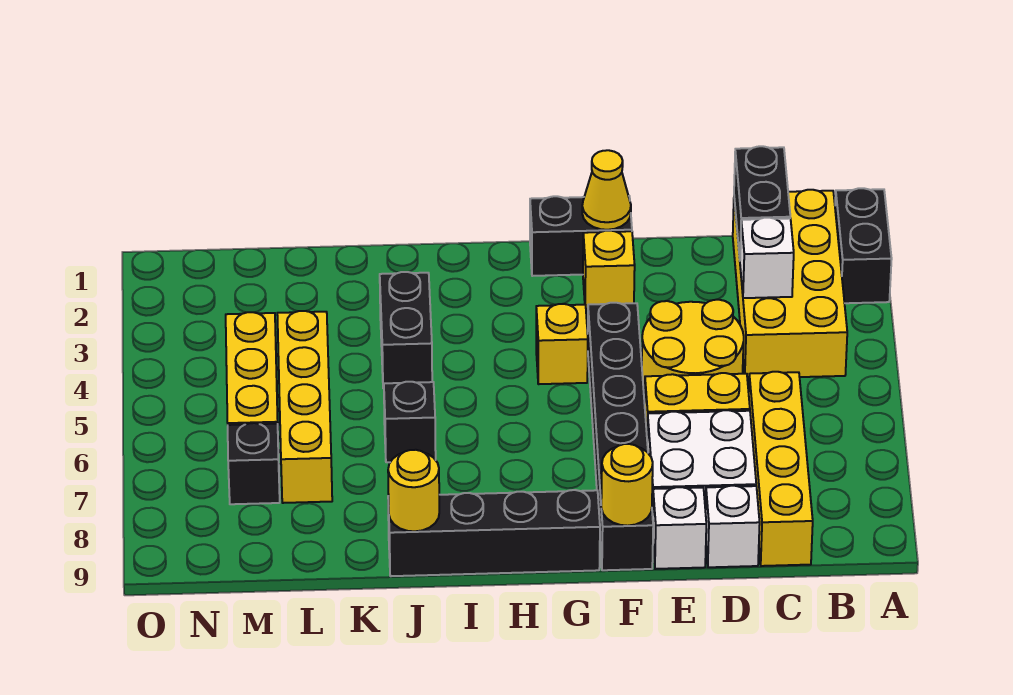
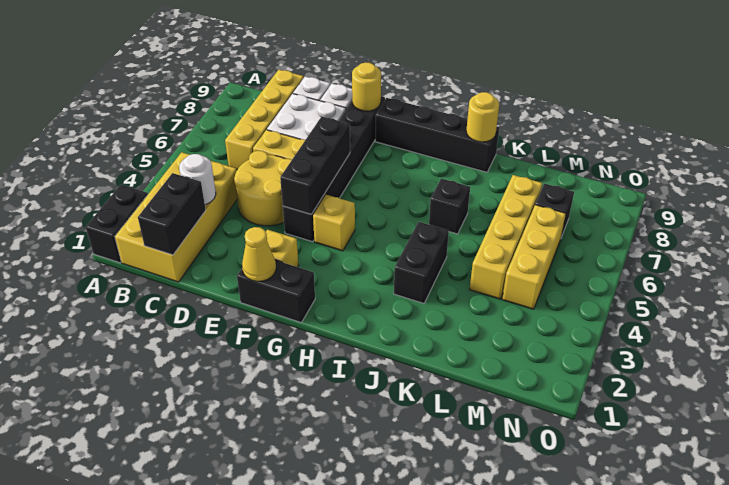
white 1x1 brick [740,218,794,298] -> white 1x1 round brick [179,154,216,205]
none -> black 1x3 brick [280,117,350,214]

